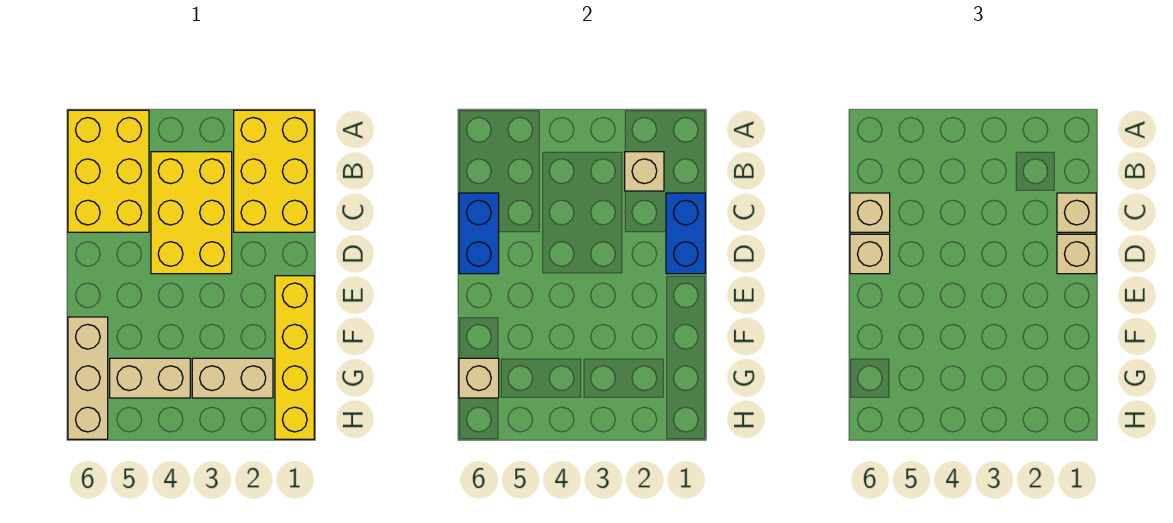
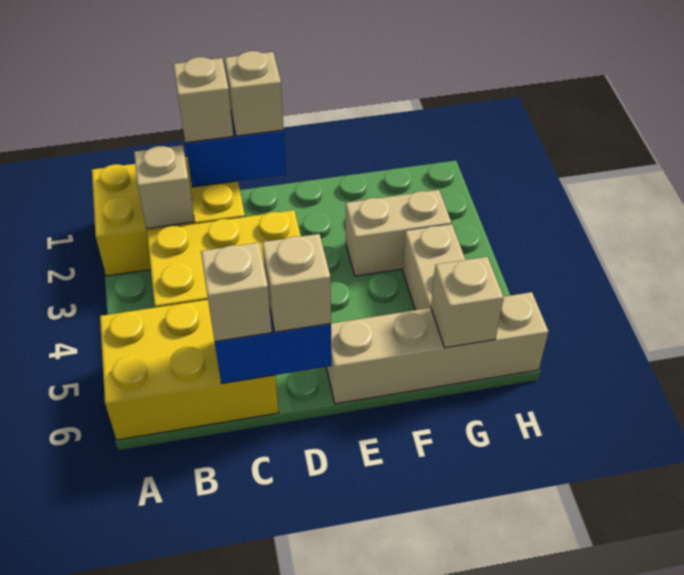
yellow 1x4 brick [275,276,314,439] -> none
tan 1x3 brick [68,317,108,439] -> tan 1x4 brick [326,292,549,404]
tan 1x2 brick [192,358,273,398] -> tan 1x2 brick turned to [346,190,451,276]

